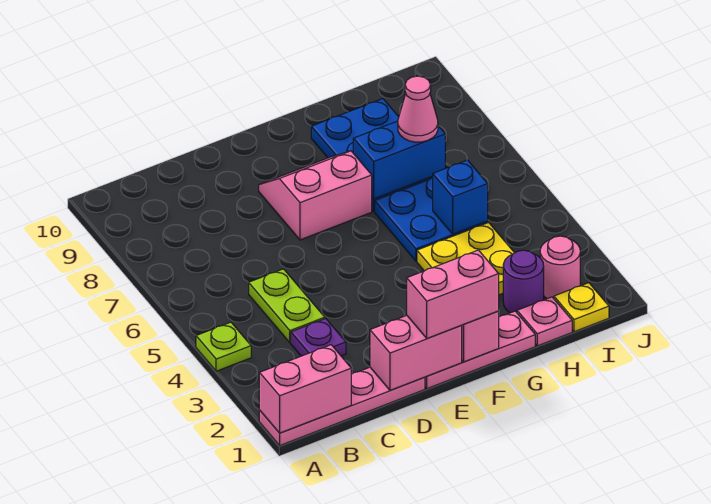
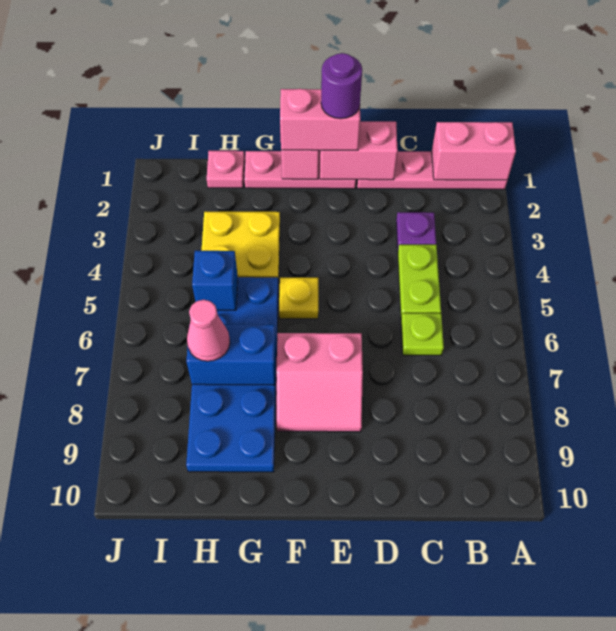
lime 1x1 plate [196,322,251,371] -> lime 1x1 plate moved to [401,313,444,355]
purple 1x1 round brick [503,250,544,313] -> purple 1x1 round brick moved to [321,53,362,119]
yellow 1x1 plate [554,283,609,332] -> yellow 1x1 plate moved to [279,278,318,319]
pink 1x1 round brick [540,236,580,299] -> none

